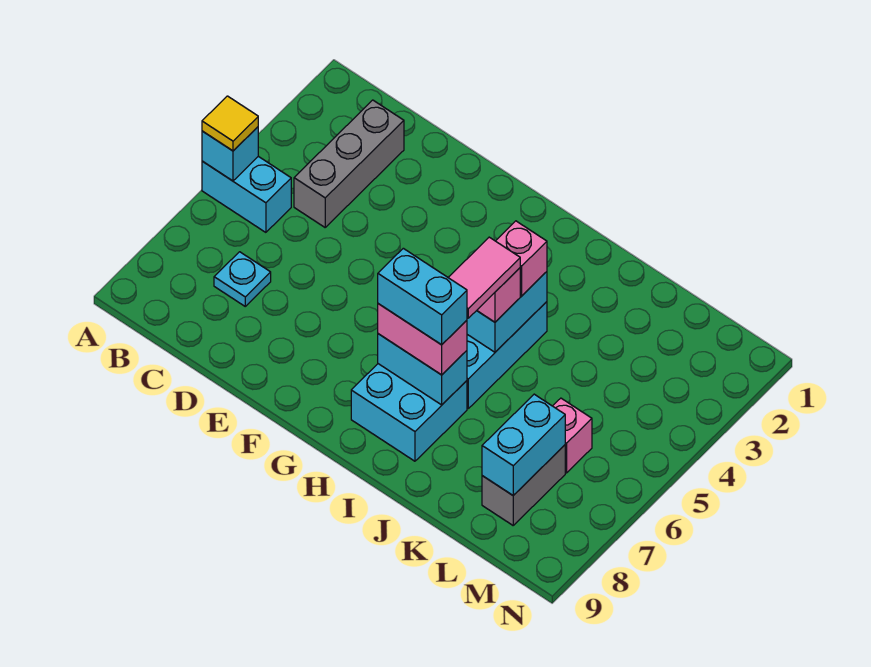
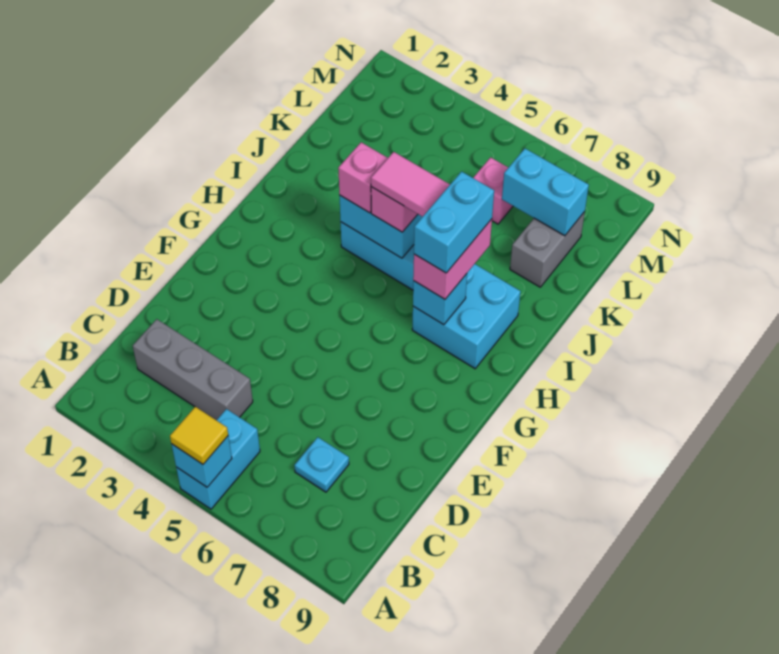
cyan 1x2 brick [378,334,467,405] -> cyan 1x1 brick [413,274,467,325]
grey 1x2 brick [482,445,565,525] -> grey 1x2 brick turned to [510,212,585,287]

